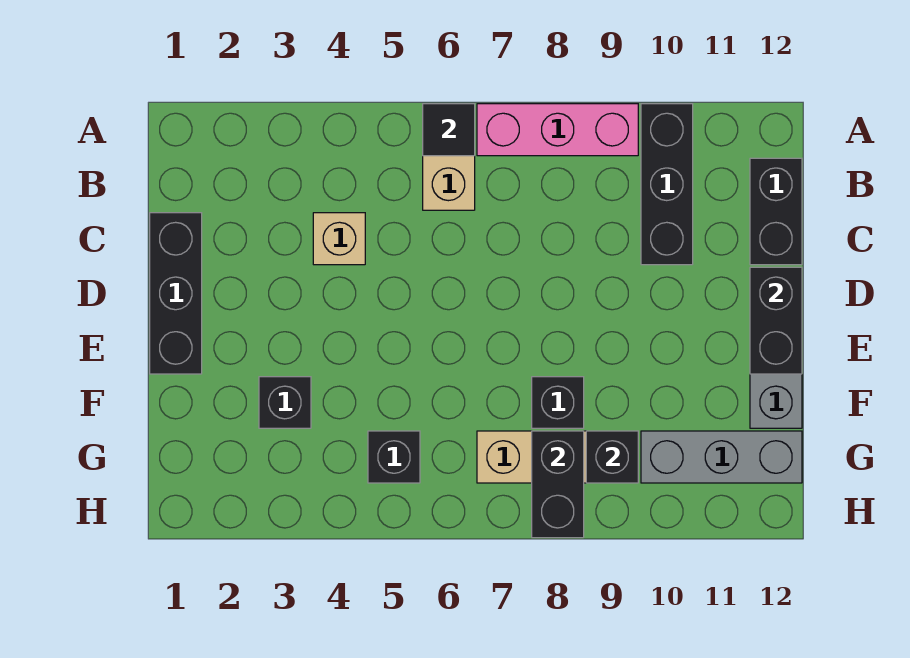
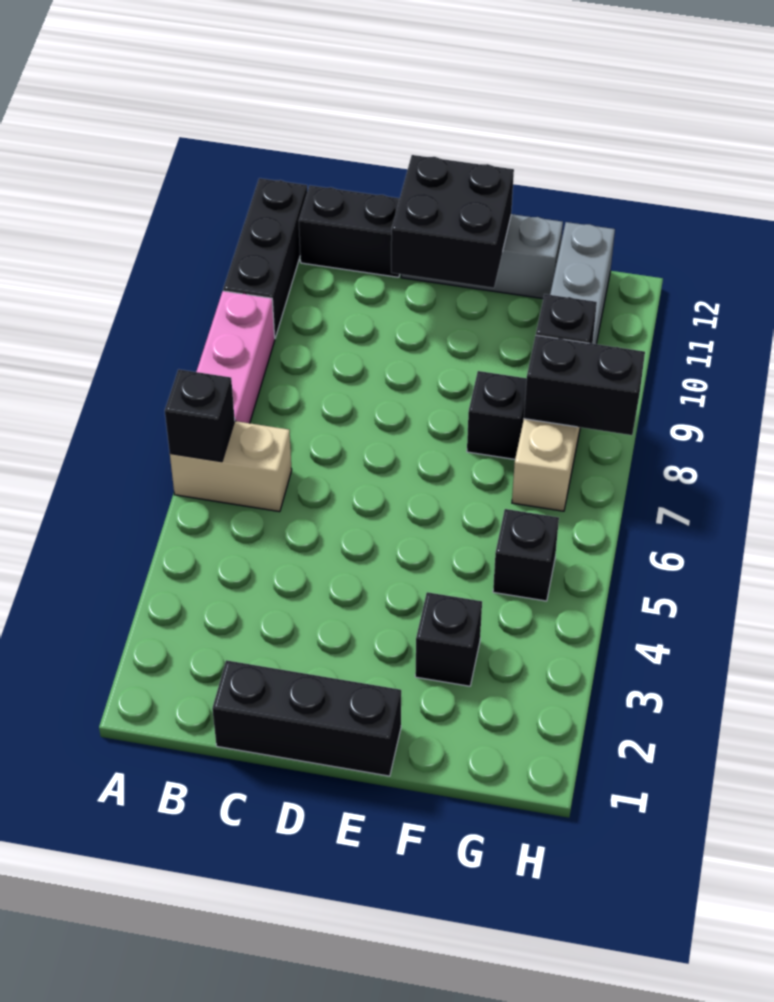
black 1x1 tile [423,104,475,156] -> black 1x1 brick [165,369,235,462]
black 1x3 brick [641,104,693,265] -> black 1x3 brick turned to [223,178,307,338]
tan 1x1 brick [313,213,365,265] -> none
black 1x2 brick [750,267,802,374] -> black 2x2 brick [391,155,514,288]

